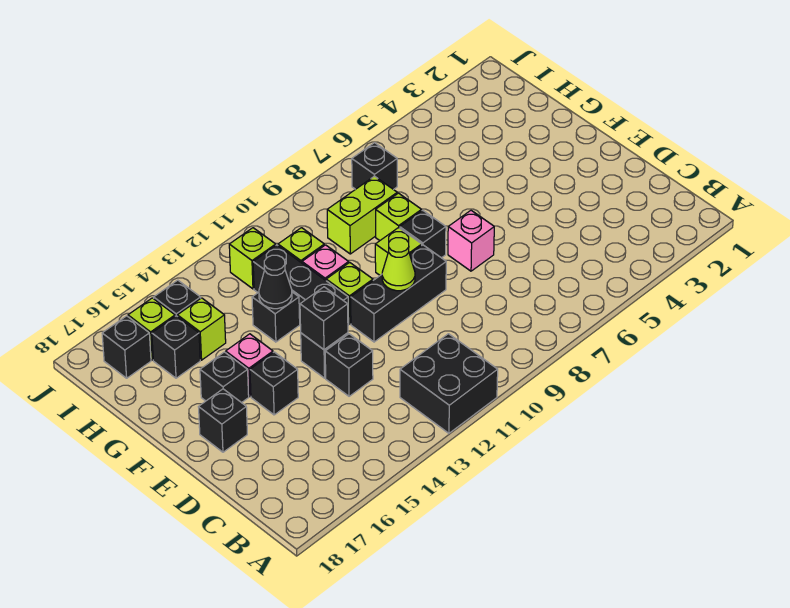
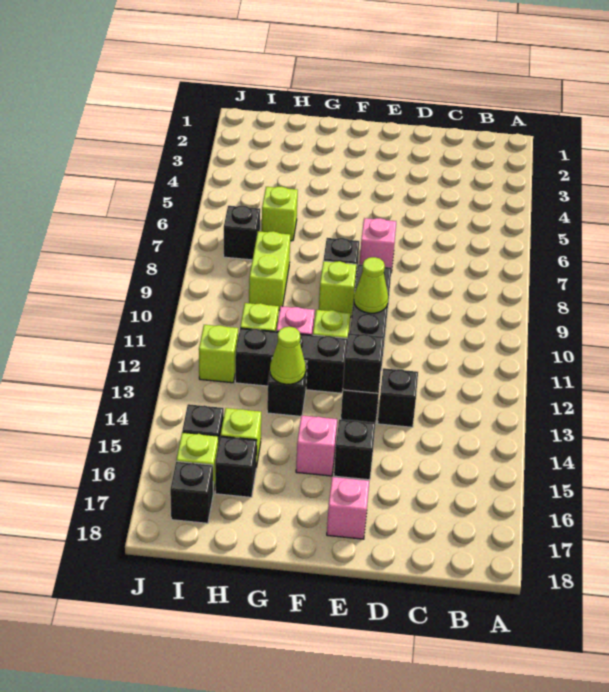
black 2x2 brick [400,334,498,433] -> none
black 1x1 brick [199,389,247,452] -> pink 1x1 brick [327,477,369,539]
black 1x1 brick [200,352,249,403] -> none
lime 1x1 brick [376,193,422,241] -> lime 1x1 brick moved to [262,187,298,241]
black 1x1 cone [259,255,292,309] -> lime 1x1 cone [270,327,306,384]

